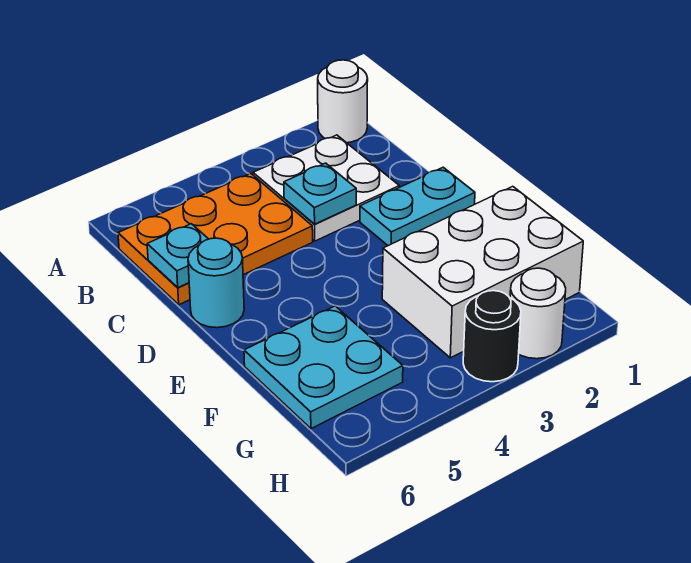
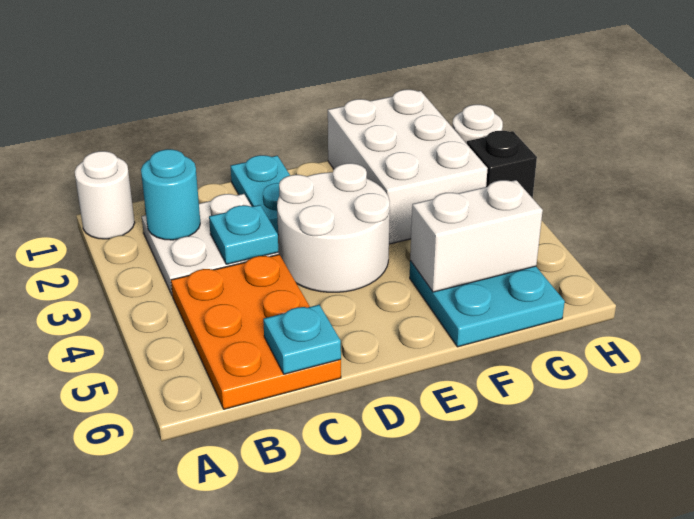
none -> white 2x2 round brick [277,163,390,292]
cyan 1x1 round brick [188,238,244,328] -> cyan 1x1 round brick moved to [141,149,200,240]
none -> white 1x2 brick [410,180,543,292]
black 1x1 round brick [463,291,521,382] -> black 1x1 brick [467,131,537,198]

